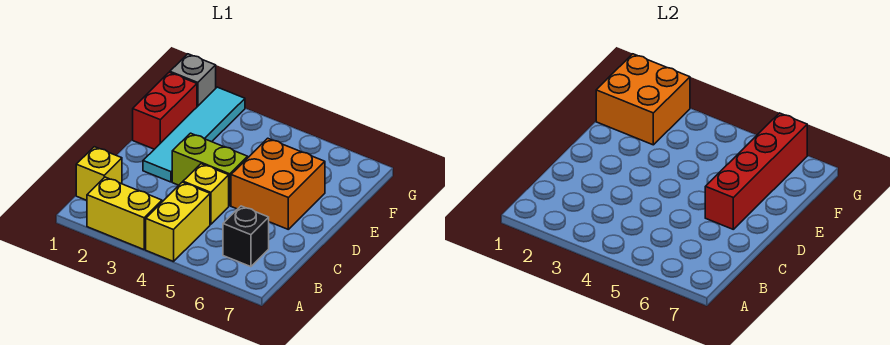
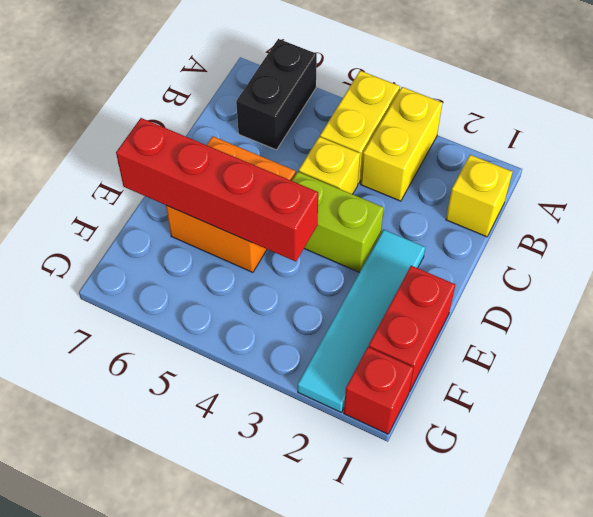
yellow 1x2 brick [87,177,162,250] -> yellow 1x2 brick turned to [361,87,442,201]
black 1x1 brick [223,206,269,267] -> black 1x2 brick [236,39,317,150]
red 1x4 brick [705,113,807,229] -> red 1x4 brick turned to [116,118,318,262]
orange 2x2 brick [596,54,690,145] -> none
grey 1x1 brick [170,54,216,107] -> red 1x1 brick [344,347,414,434]

